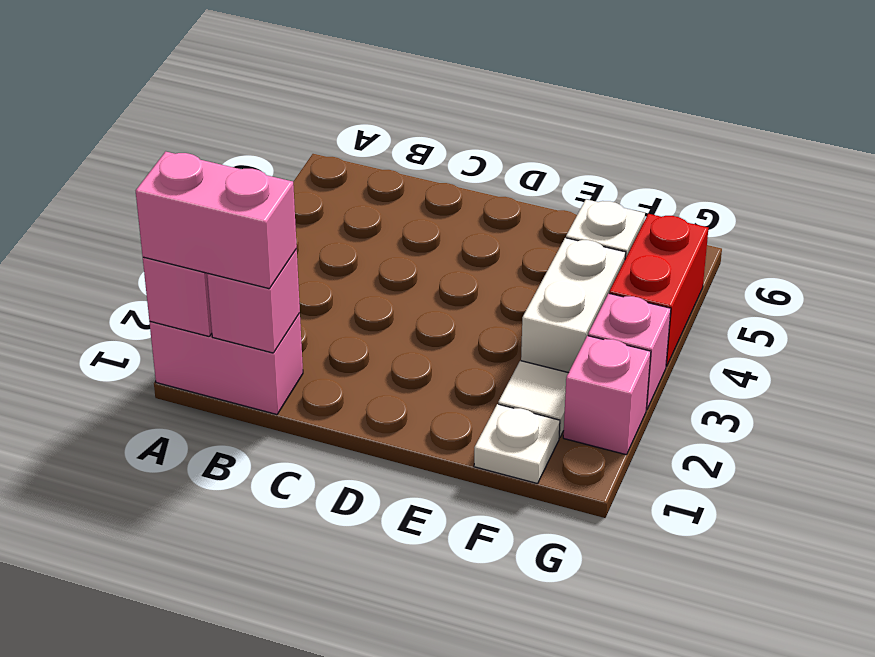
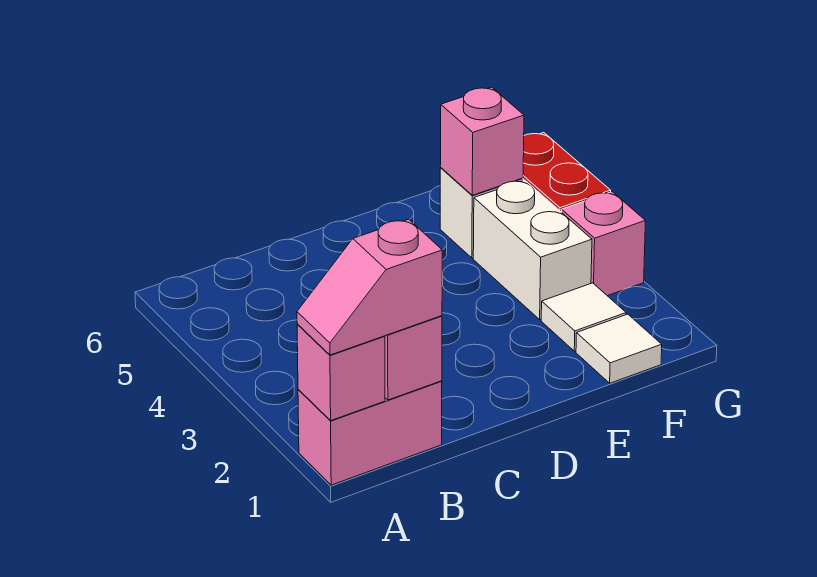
pink 1x2 brick [136,152,297,289] -> pink 1x2 slope [297,219,442,355]
white 1x1 plate [474,404,560,484] -> white 1x1 tile [576,314,662,383]
pink 1x1 brick [563,336,651,455] -> pink 1x1 brick moved to [440,87,524,195]

